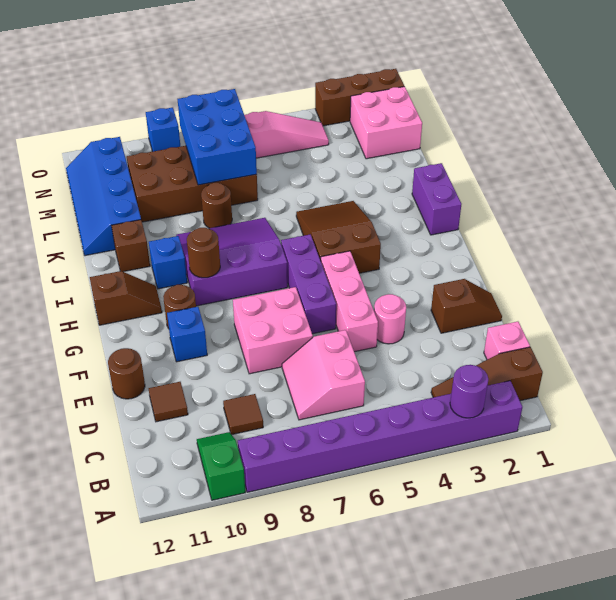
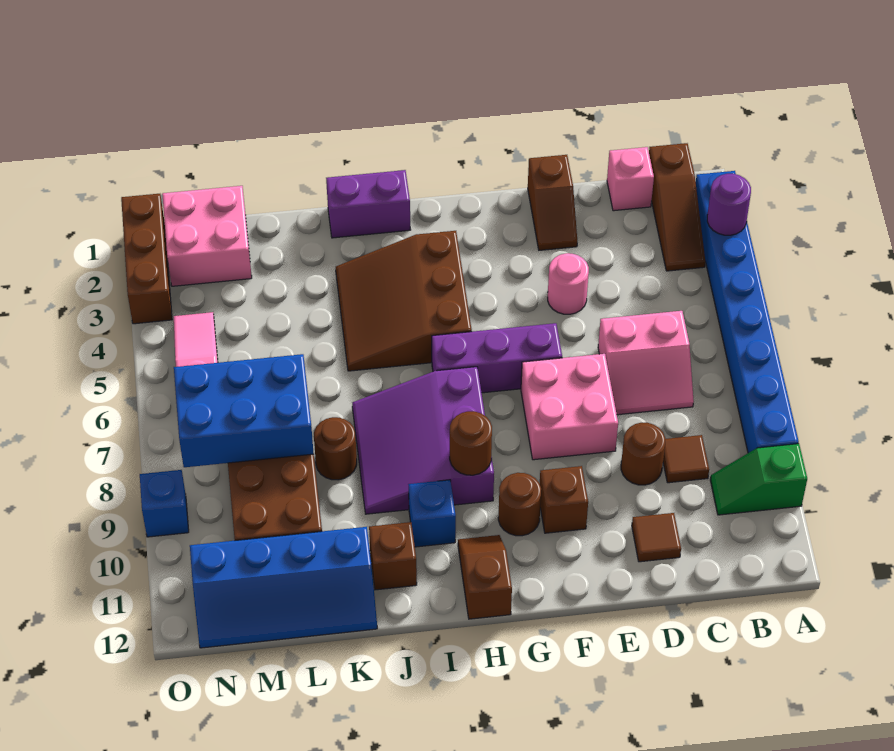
purple 1x8 brick [238,381,522,492] -> blue 1x8 brick [696,171,799,453]
brown 1x2 slope [431,279,502,333] -> brown 1x2 slope turned to [528,155,577,250]
pink 1x3 brick [321,251,378,352] -> none
brown 1x1 round brick [108,348,145,399] -> brown 1x1 round brick moved to [621,423,665,485]
blue 1x1 brick [167,307,207,362] -> brown 1x1 brick [540,466,588,533]
brown 2x3 slope [296,201,381,273] -> brown 3x3 slope [336,231,472,371]

